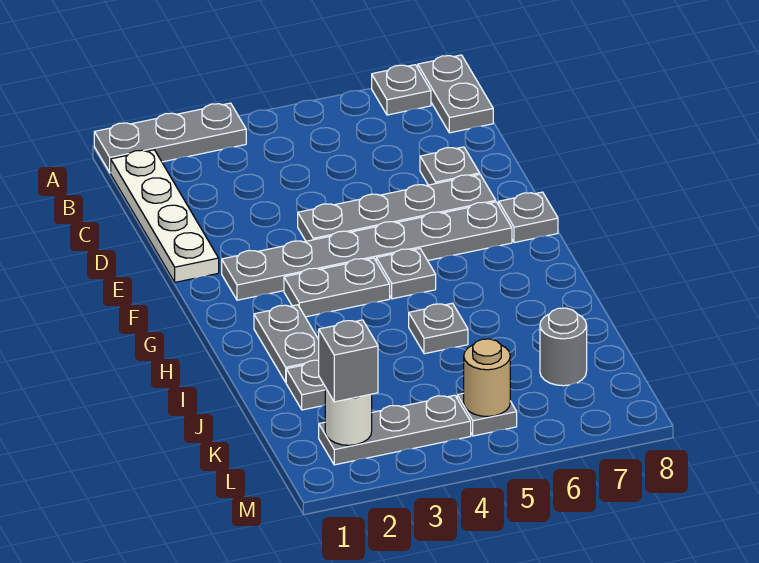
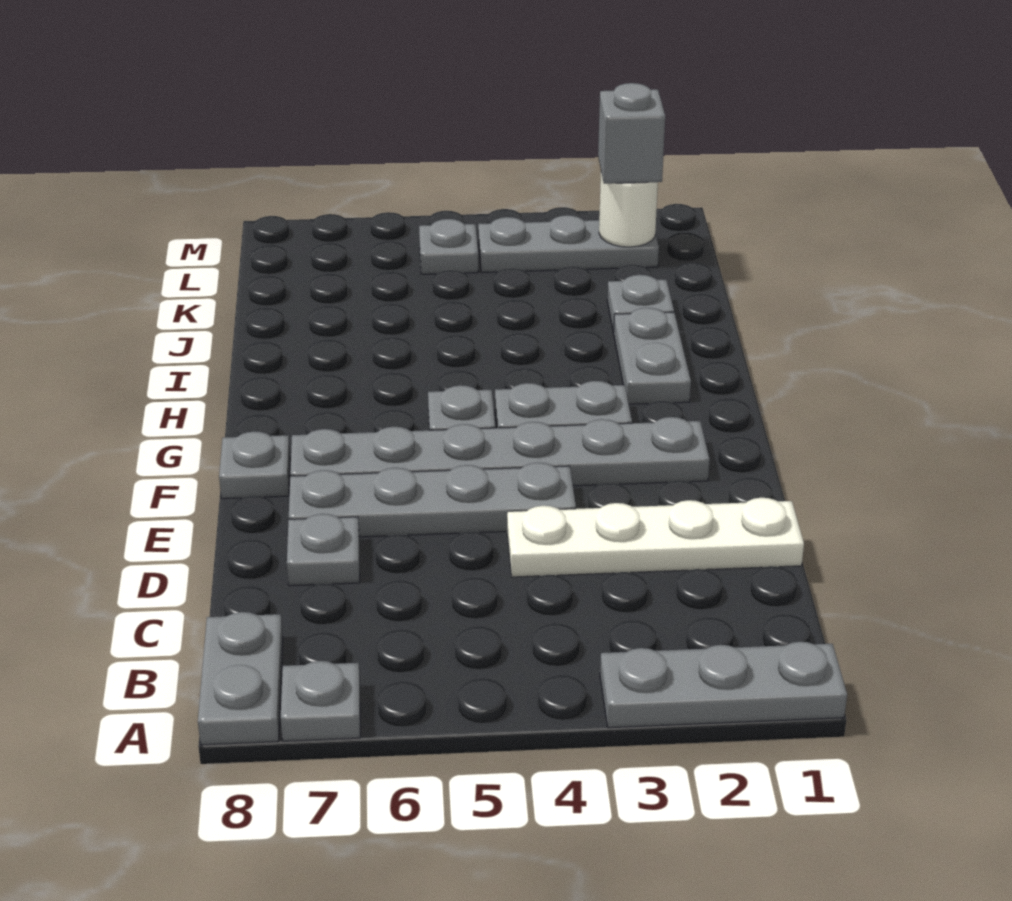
white 1x4 plate [111,150,219,282] -> white 1x4 plate turned to [507,498,804,577]
grey 1x1 plate [409,303,468,354] -> none
grey 1x1 round brick [540,308,587,386] -> none
tan 1x1 round brick [464,339,510,417] -> none

